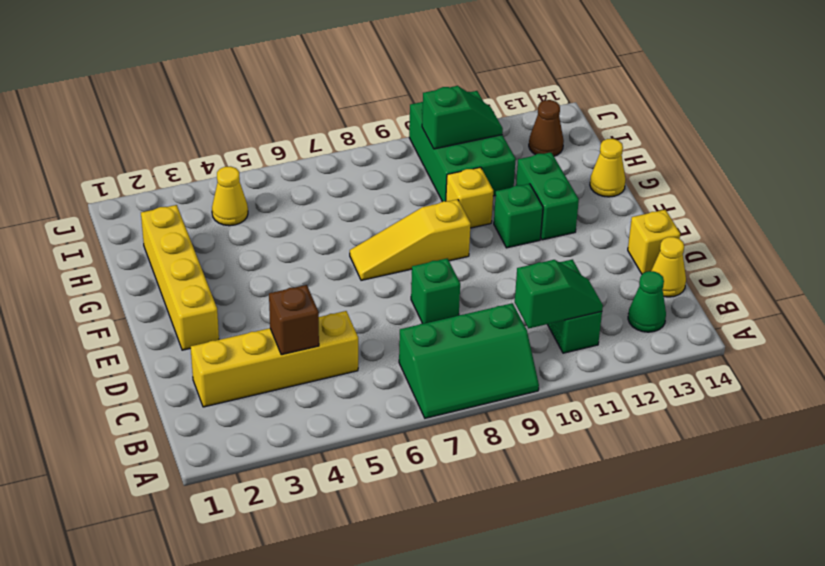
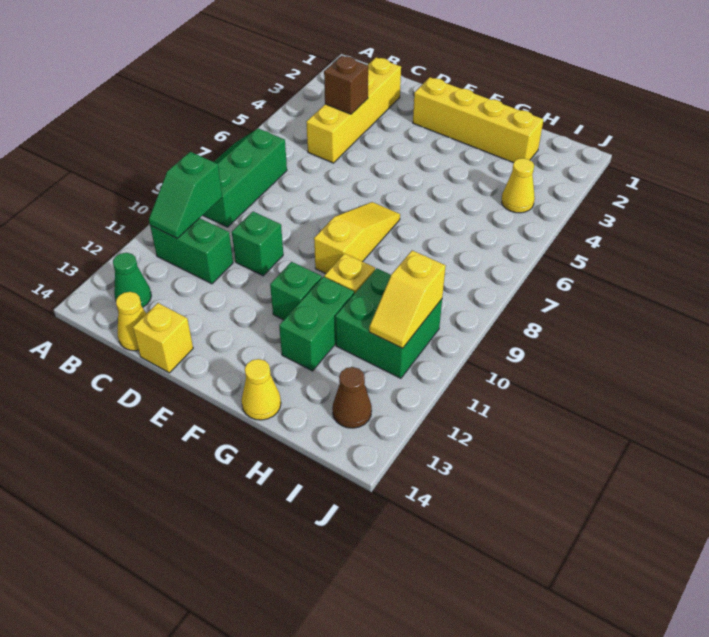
green 1x1 brick [411,258,460,324] -> green 1x1 brick moved to [232,212,283,276]
green 1x2 brick [516,152,579,240] -> green 1x2 brick turned to [279,277,354,371]
green 2x3 brick [409,91,516,202] -> green 2x2 brick [335,268,442,378]
green 1x2 slope [422,86,503,149] -> yellow 1x2 slope [369,250,446,348]

